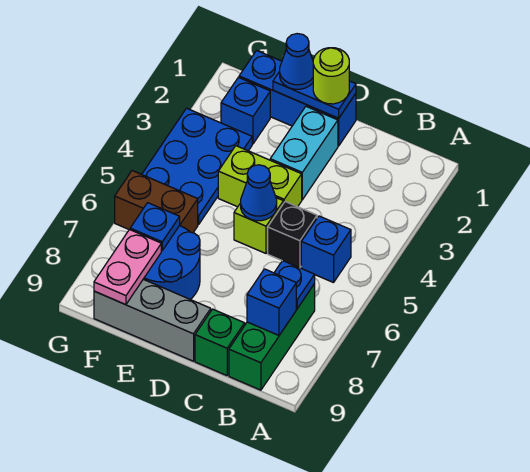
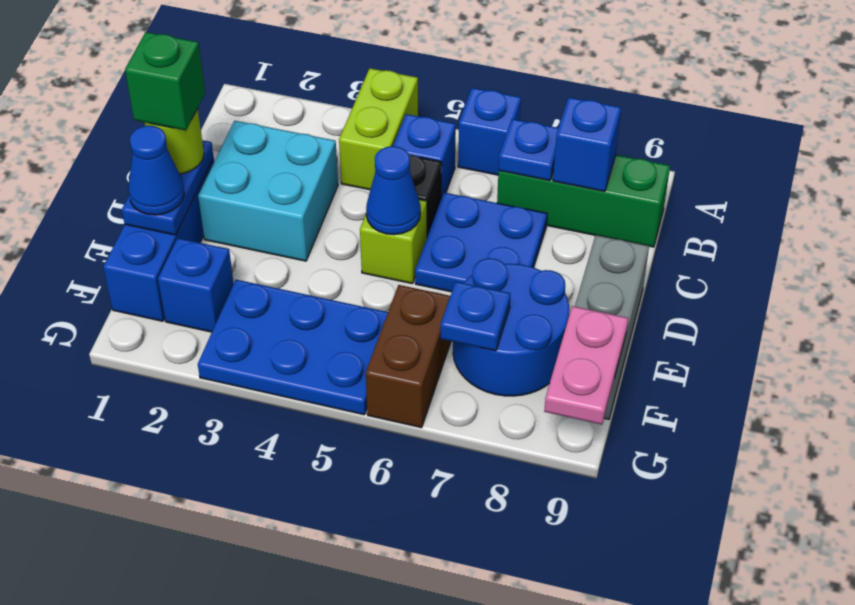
none -> blue 1x1 brick [458,88,521,175]
none -> blue 2x2 plate [415,193,547,292]
green 1x1 brick [195,309,245,376] -> green 1x1 brick moved to [125,32,205,130]
cyan 1x2 brick [270,107,338,200] -> cyan 2x2 brick [198,121,338,261]
lime 1x2 brick [218,146,302,207] -> lime 1x2 brick moved to [339,68,418,190]
pink 1x2 plate [94,230,161,305] -> pink 1x2 plate turned to [544,306,628,424]

